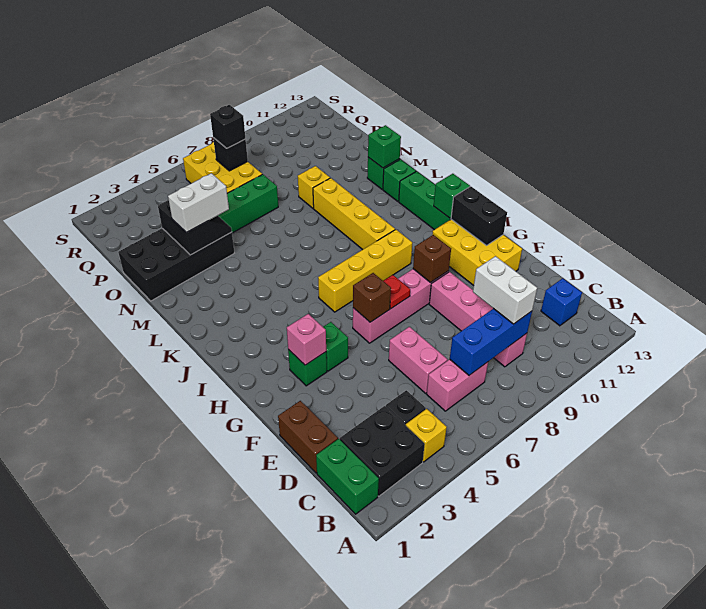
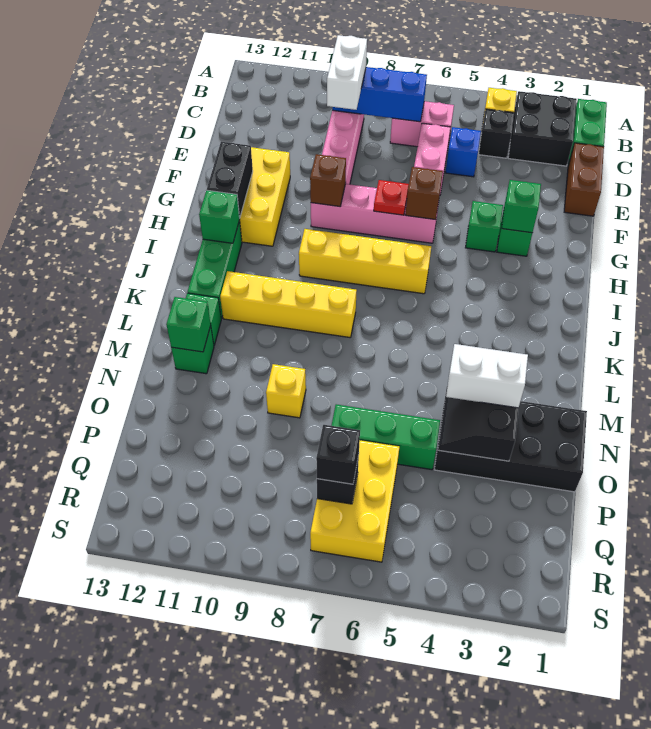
blue 1x1 brick [541,278,582,326] -> blue 1x1 brick moved to [445,127,481,177]
pink 1x1 brick [287,314,326,365] -> green 1x1 brick [502,180,541,233]
yellow 1x4 brick [313,178,395,250] -> yellow 1x4 brick turned to [220,271,357,337]

